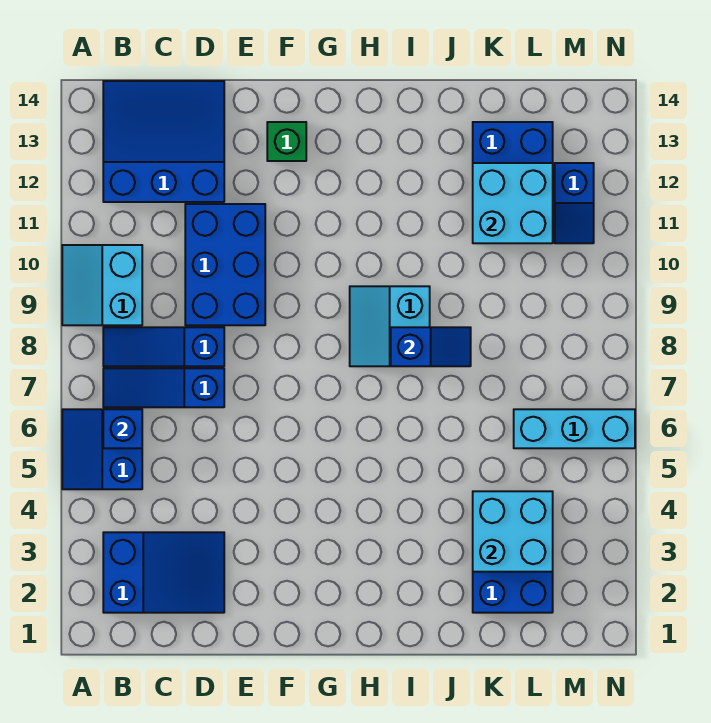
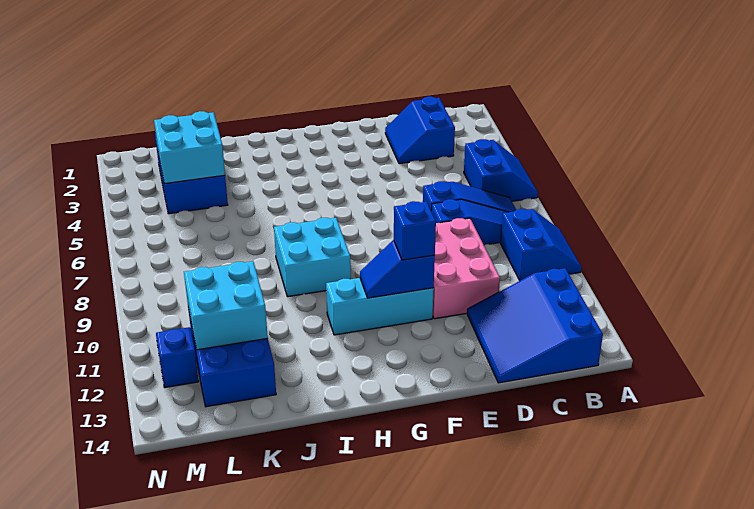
cyan 2x2 slope [62,245,142,325] -> blue 2x2 slope [500,209,581,281]
blue 2x3 slope [103,532,224,613] -> blue 2x2 slope [385,97,455,164]
blue 1x1 brick [103,409,142,448] -> blue 1x1 brick moved to [394,201,436,260]
blue 3x3 slope [103,81,224,202] -> blue 3x3 slope turned to [467,268,603,383]
blue 2x3 brick [185,204,265,325] -> pink 2x3 brick [433,218,500,319]
green 1x1 brick [267,122,306,161] -> none
cyan 2x2 slope [350,286,430,366] -> cyan 2x2 brick [274,218,351,297]
blue 1x2 slope [391,327,471,366] -> blue 1x2 slope moved to [360,240,435,298]
cyan 1x3 brick [514,409,635,448] -> cyan 1x3 brick moved to [326,278,434,335]

